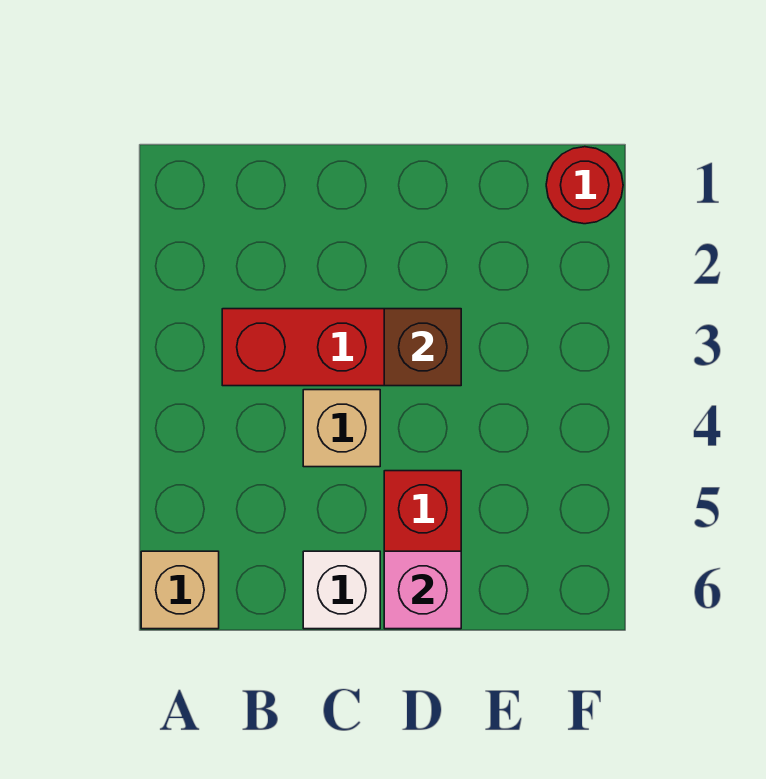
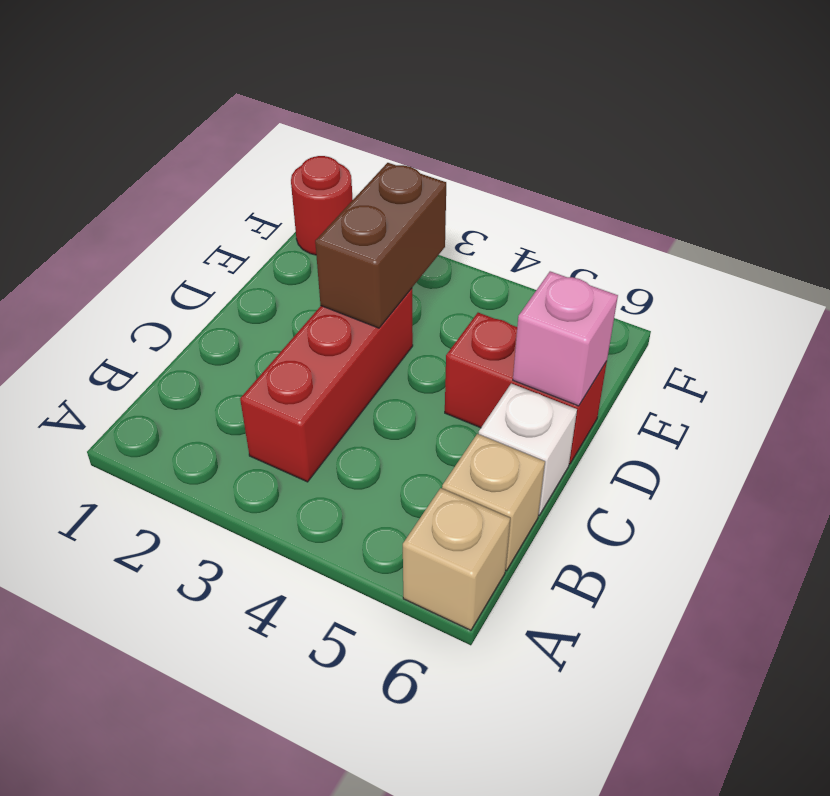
tan 1x1 brick [303,390,380,467] -> tan 1x1 brick moved to [442,434,545,571]
brown 1x1 brick [384,309,461,386] -> brown 1x2 brick [315,163,446,328]

